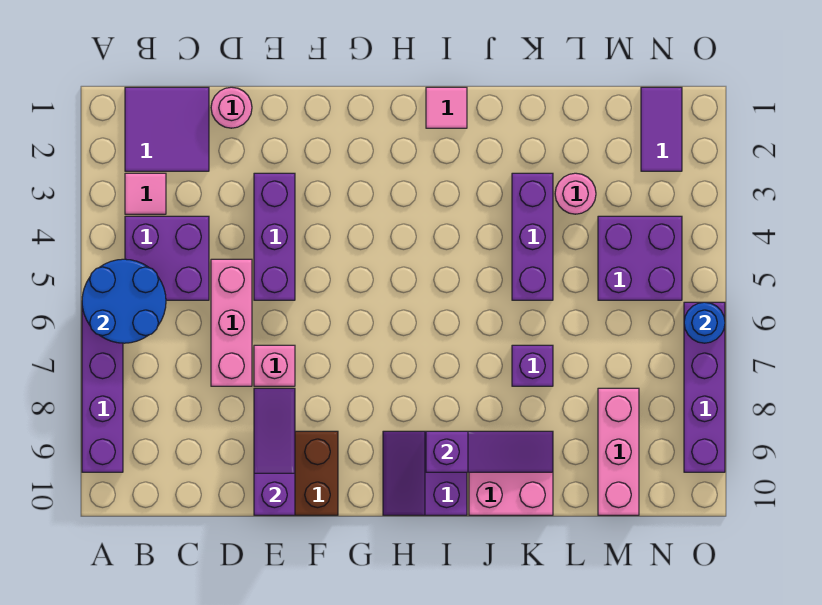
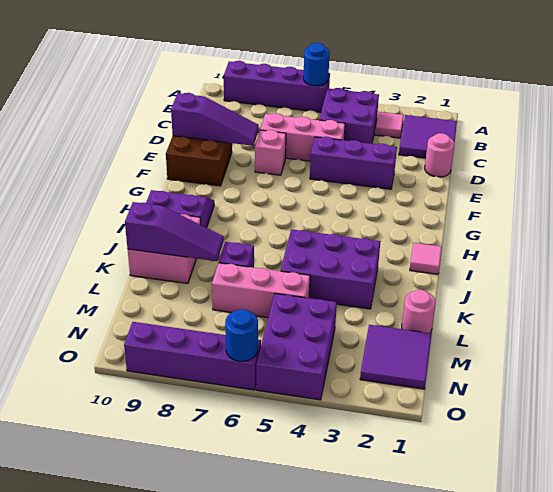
blue 2x2 round brick [82,259,166,343] -> blue 1x1 round brick [303,43,330,86]
purple 1x3 slope [426,431,553,472] -> purple 1x3 slope turned to [125,202,224,261]
purple 1x3 brick [512,173,553,300] -> purple 2x3 brick [281,229,380,309]
pink 1x1 round brick [555,173,596,214] -> pink 1x1 round brick moved to [402,290,436,333]
purple 2x2 brick [598,216,682,300] -> purple 2x3 brick [256,294,337,400]
pink 1x3 brick [598,388,639,515] -> pink 1x3 brick moved to [212,263,310,318]
purple 1x2 tile [641,87,682,171] -> purple 2x2 tile [360,325,431,389]

